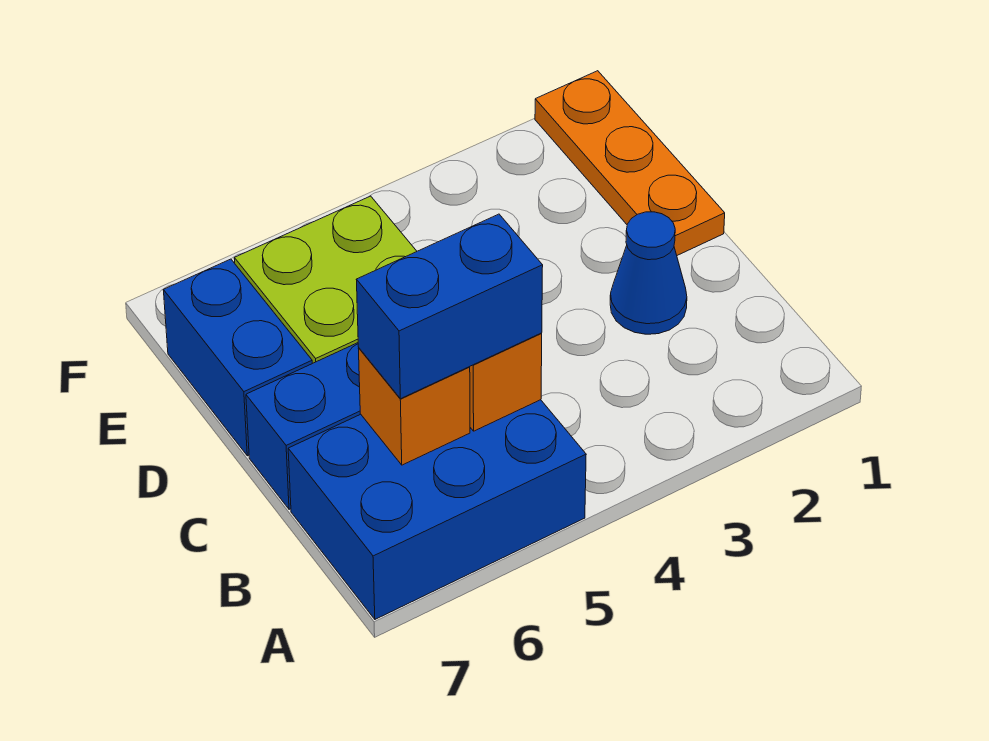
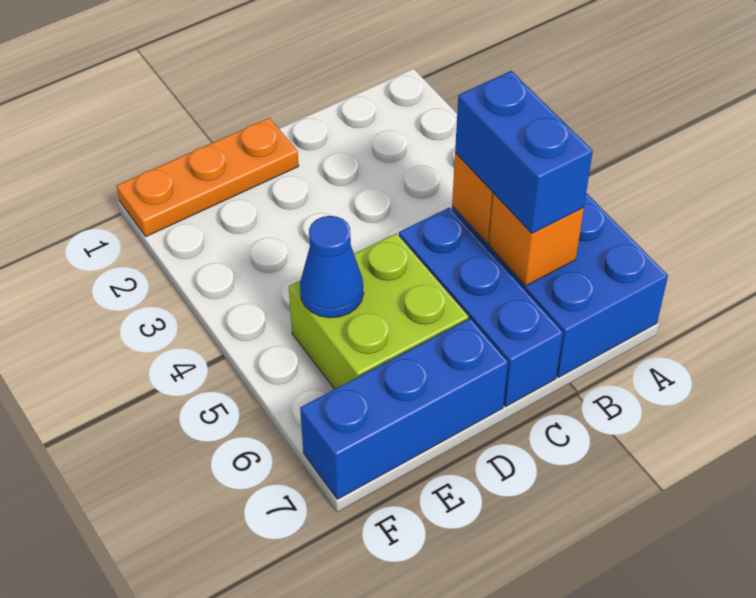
blue 1x1 cone [610,212,687,334] -> blue 1x1 cone moved to [300,216,364,318]
blue 1x2 brick [163,259,312,456] -> blue 1x3 brick [300,319,508,499]

